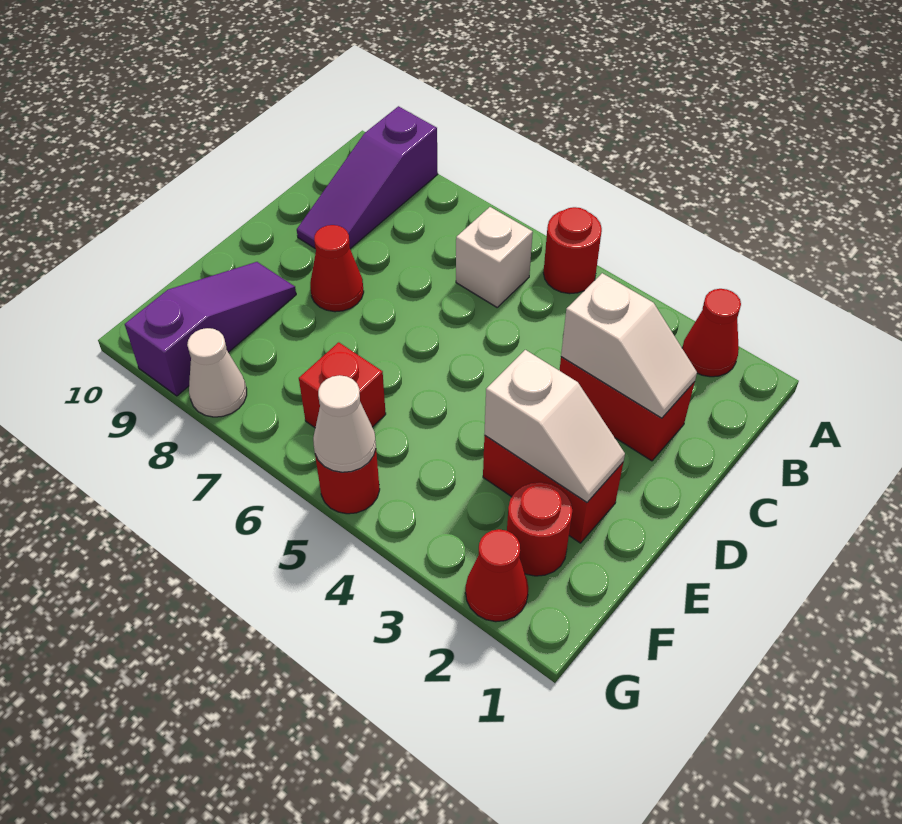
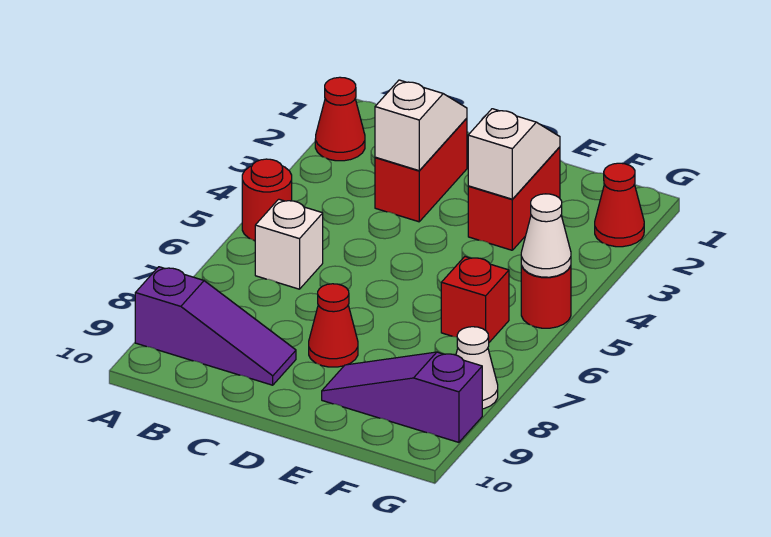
red 1x1 round brick [507,482,572,576] -> none

